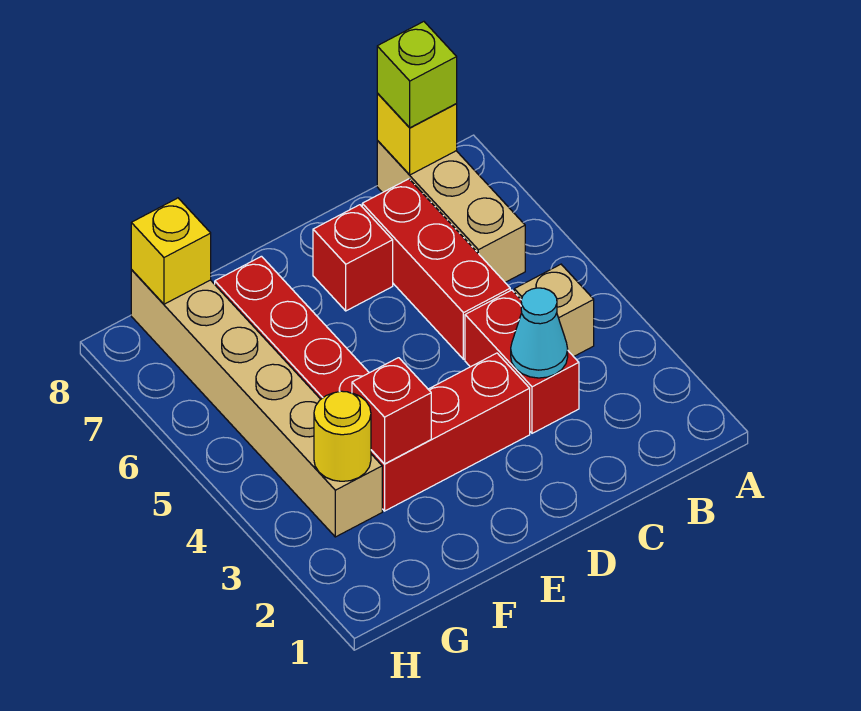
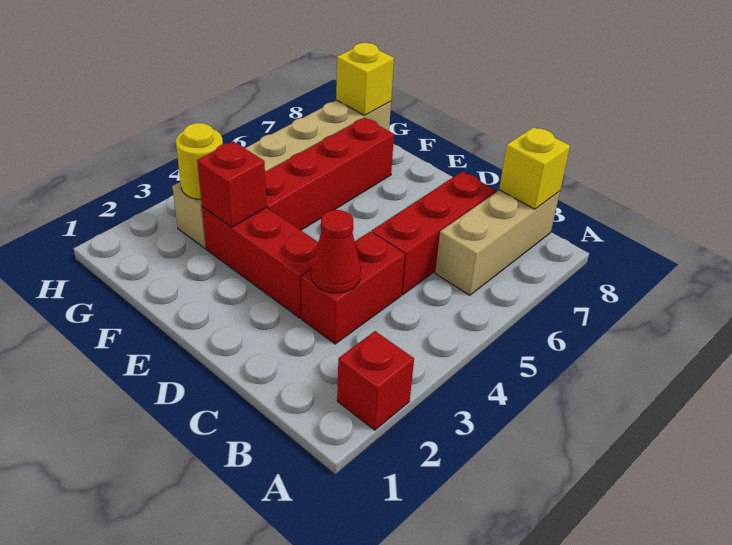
tan 1x1 brick [514,264,594,357] -> none
lime 1x1 brick [377,22,457,128] -> none
cyan 1x1 cone [511,288,568,378] -> red 1x1 cone [312,210,361,293]
red 1x1 brick [313,205,393,311] -> red 1x1 brick moved to [337,331,414,430]

